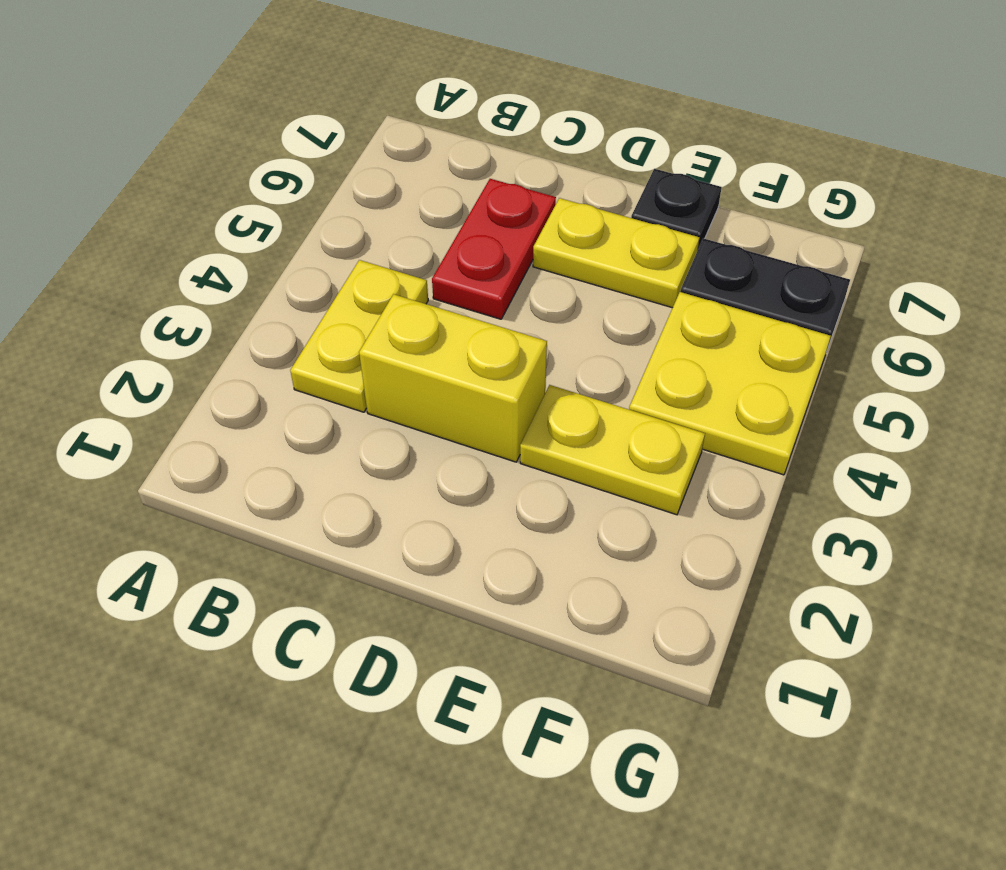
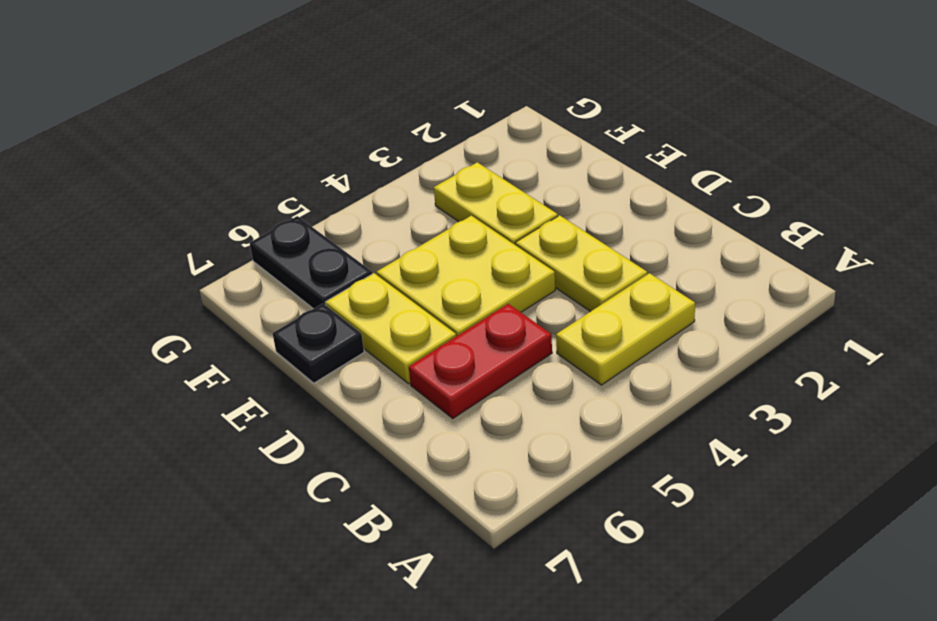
yellow 1x2 brick [359,294,547,462] -> yellow 1x2 plate [515,215,647,312]
yellow 2x2 plate [629,292,831,475] -> yellow 2x2 plate moved to [377,216,555,336]

